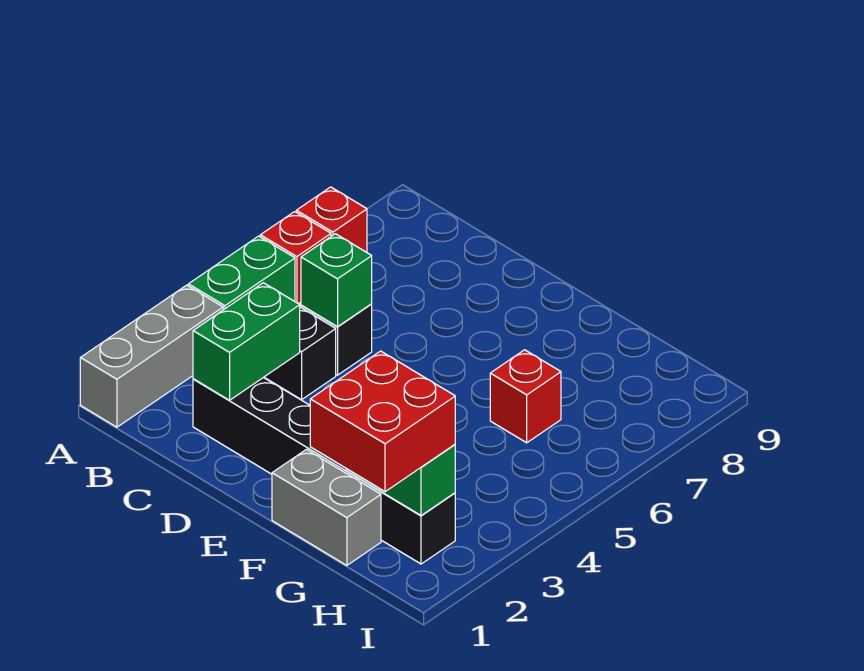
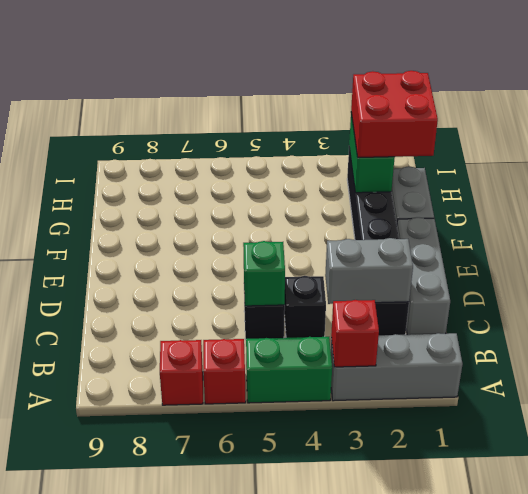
none -> grey 1x3 brick [397,217,450,335]
green 1x2 brick [193,283,300,400] -> grey 1x2 brick [325,238,413,304]
red 1x1 brick [490,350,561,443] -> red 1x1 brick moved to [331,300,379,367]

